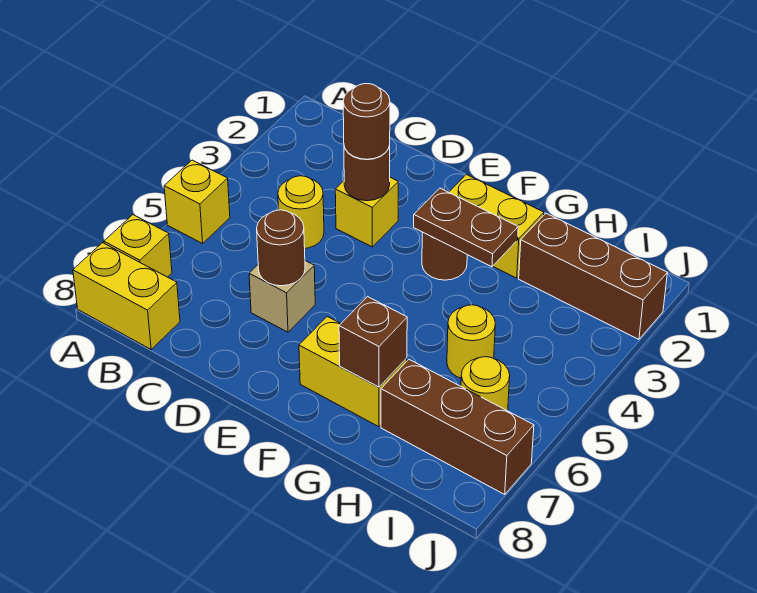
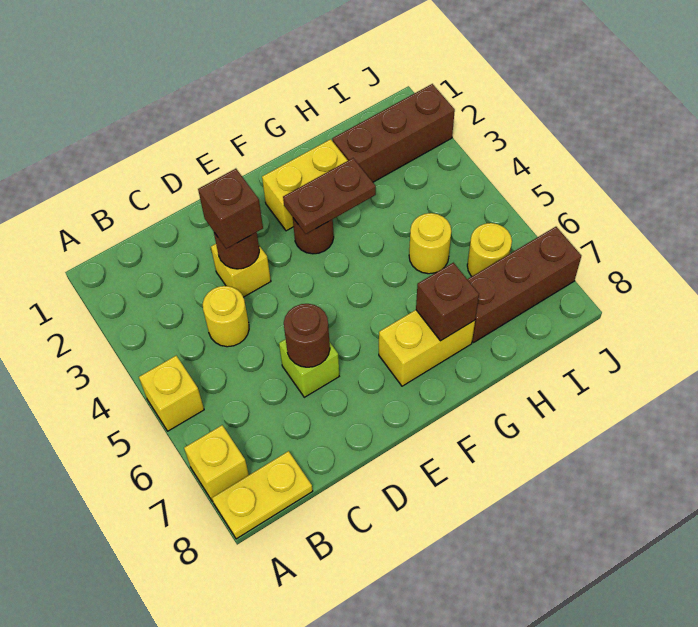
yellow 1x2 brick [73,243,180,349] -> yellow 1x2 plate [212,451,313,539]
brown 1x1 round brick [343,84,390,159] -> brown 1x1 brick [198,169,263,249]
tan 1x1 brick [249,261,315,332] -> lime 1x1 brick [279,339,339,397]

